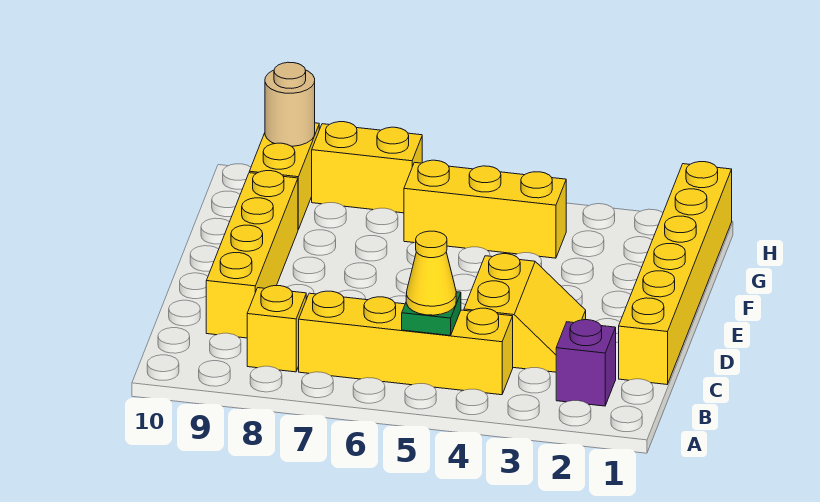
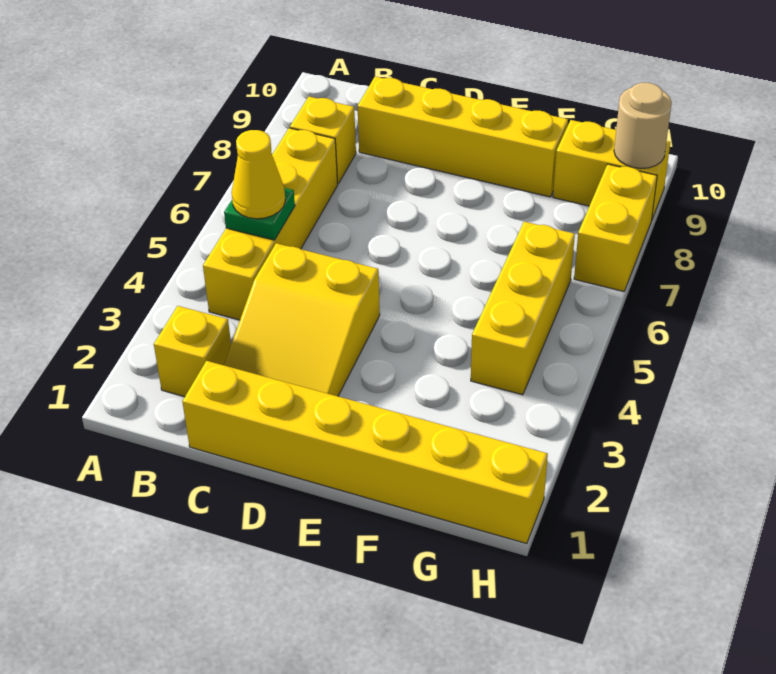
purple 1x1 brick [556,320,616,406] -> yellow 1x1 brick [154,306,231,397]
yellow 2x2 slope [464,254,586,372] -> yellow 2x3 slope [224,243,380,396]

